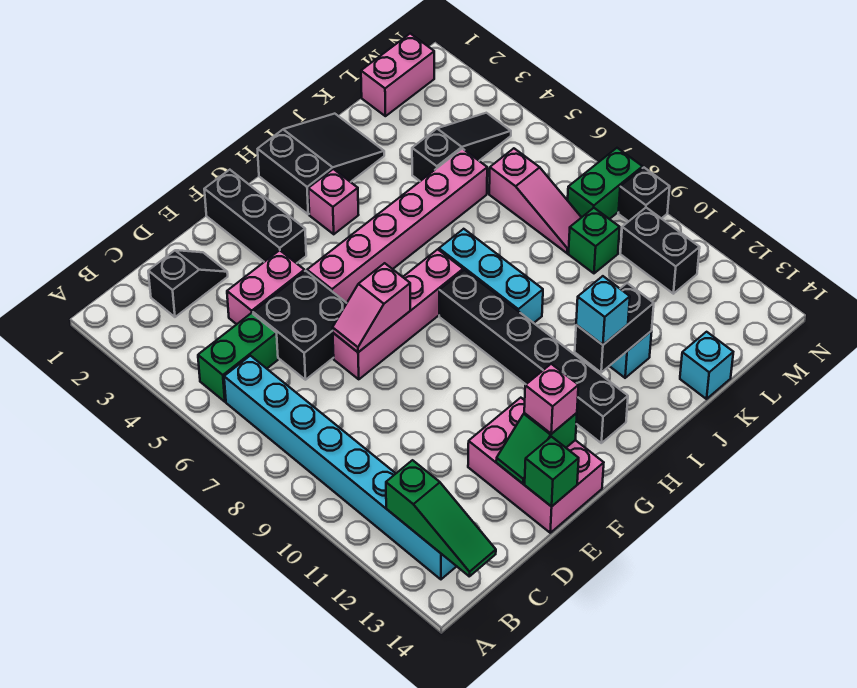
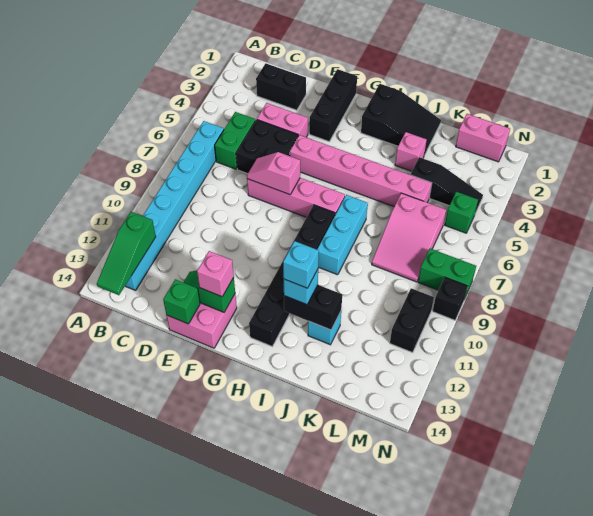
green 1x2 brick [198,313,278,402] -> green 1x2 brick turned to [215,112,255,169]
black 1x2 slope [148,250,228,317] -> black 1x2 brick [256,63,306,110]
pink 2x3 brick [468,398,604,533] -> pink 2x2 brick [166,294,237,348]
pink 1x1 brick [308,169,358,234] -> pink 1x1 brick moved to [395,132,427,171]
cyan 1x1 brick [680,332,733,399] -> cyan 1x1 brick moved to [283,241,319,288]
pink 1x3 slope [489,148,582,253] -> pink 2x3 slope [372,193,446,282]
green 1x1 brick [569,208,620,273] -> green 1x1 brick moved to [445,192,478,233]

